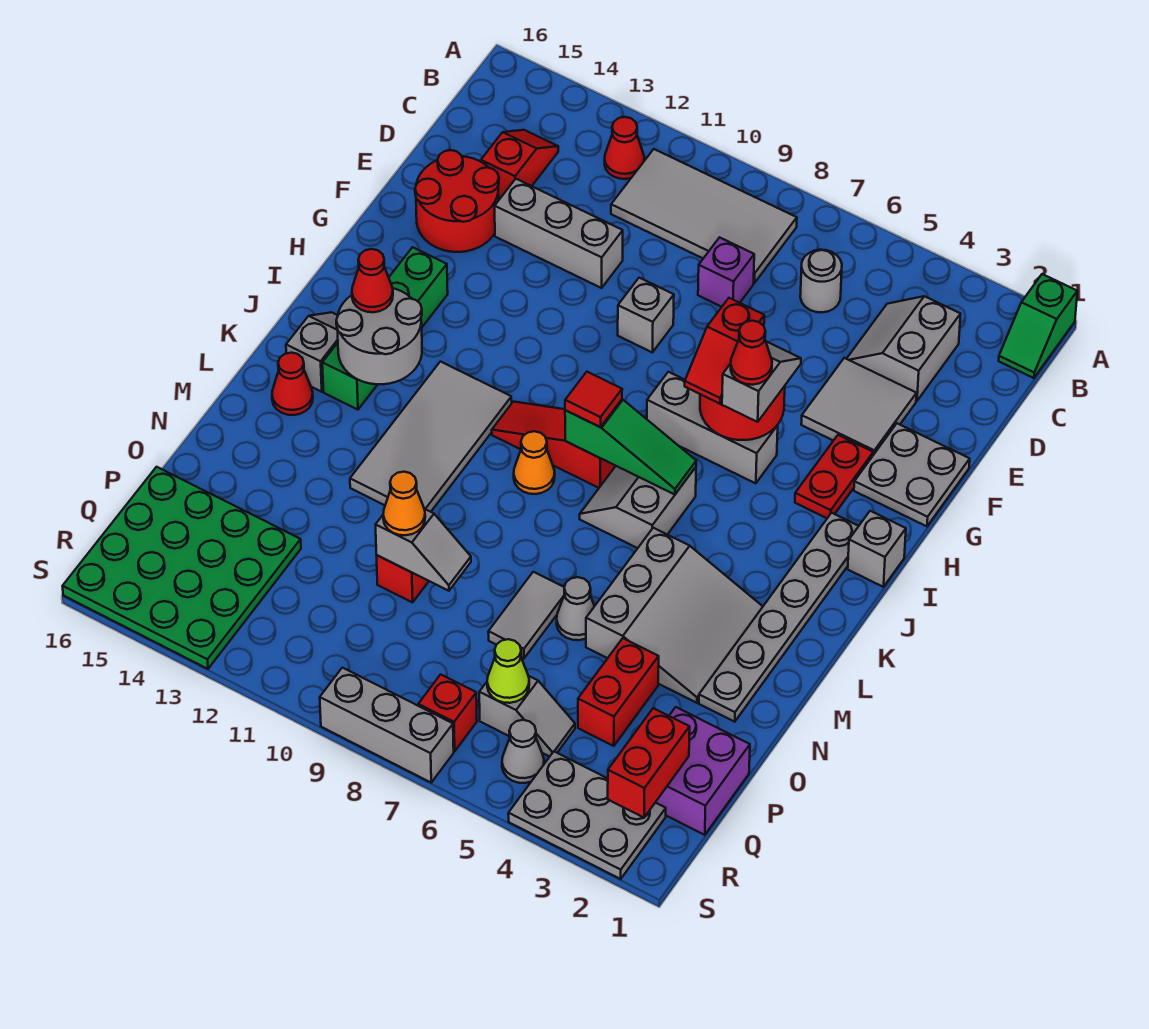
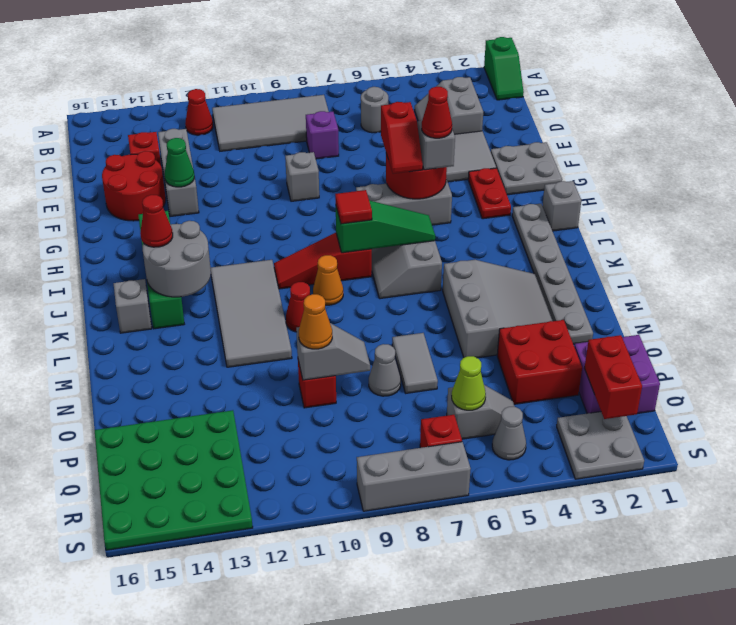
grey 1x3 brick [495,179,623,288] -> grey 1x3 brick turned to [158,129,199,217]
none -> green 1x1 cone [165,138,194,187]
red 1x1 cone [272,353,313,415] -> red 1x1 cone moved to [286,282,310,332]
grey 1x1 cone [557,577,594,640] -> grey 1x1 cone moved to [369,344,401,396]
red 1x2 brick [578,638,659,746] -> red 2x2 brick [497,320,582,404]
grey 2x3 plate [508,752,666,879] -> grey 2x2 plate [557,412,644,479]

